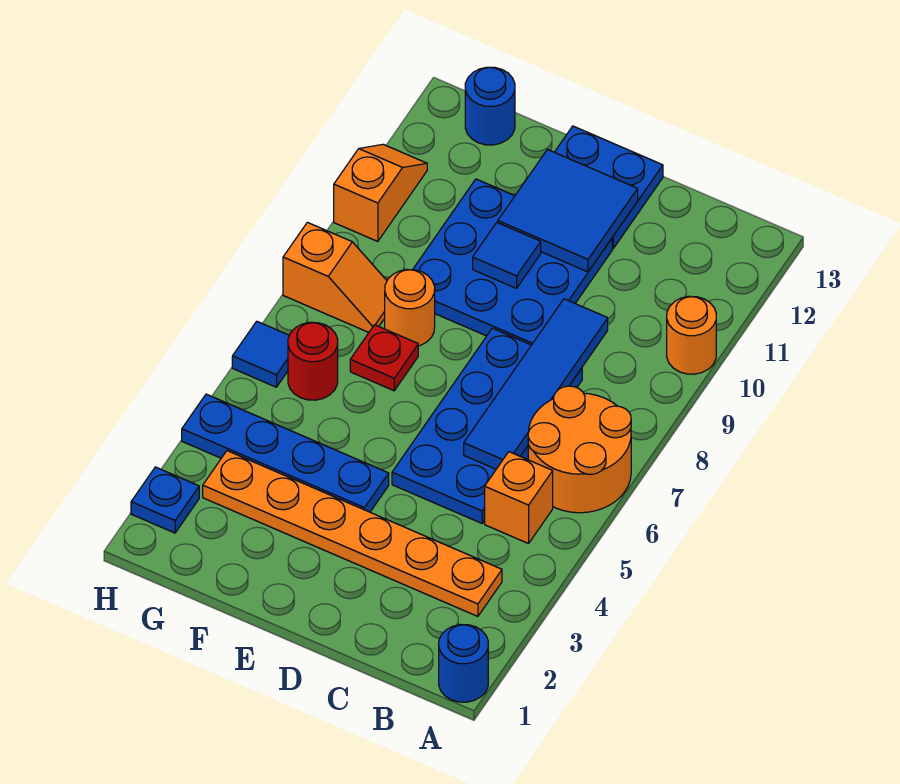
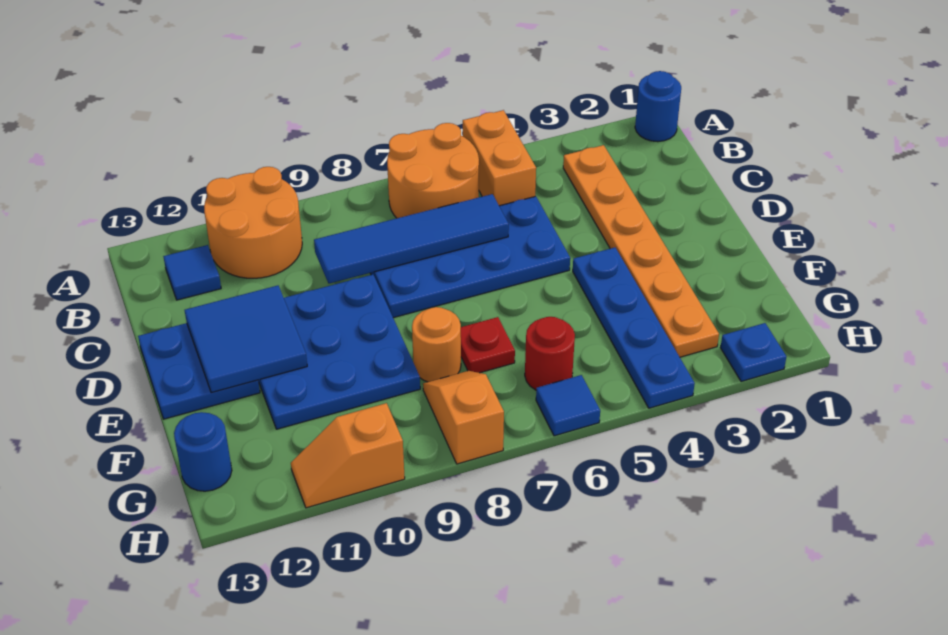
orange 1x1 round brick [667,296,716,374] -> orange 2x2 round brick [204,167,302,278]
orange 1x1 brick [485,452,553,544] -> orange 1x2 brick [463,110,536,206]
blue 1x1 tile [473,223,541,288] -> blue 1x1 tile moved to [163,245,221,300]

